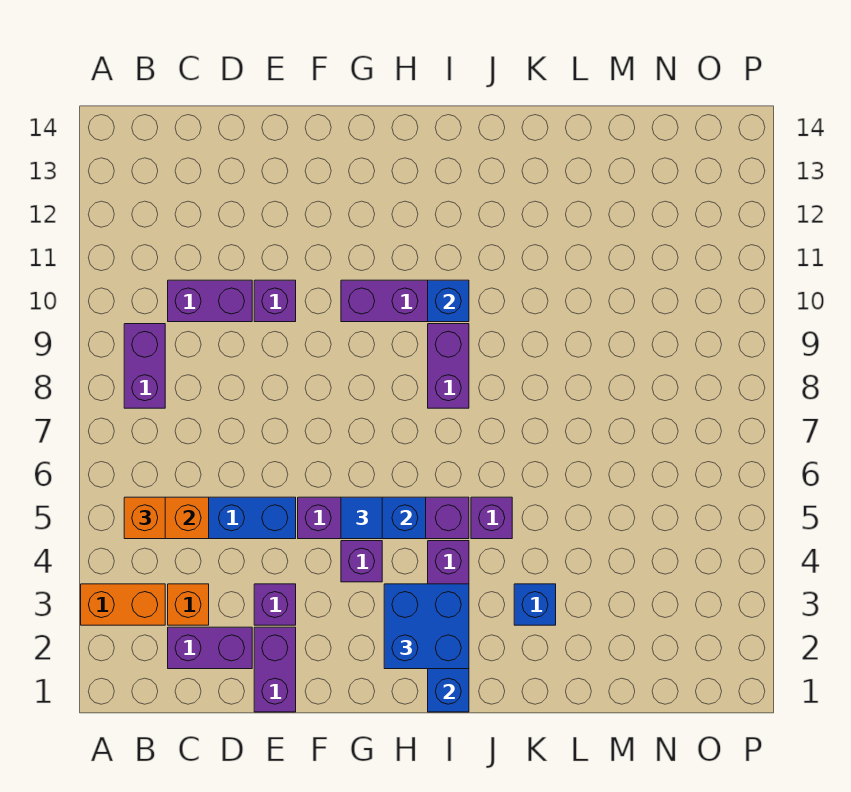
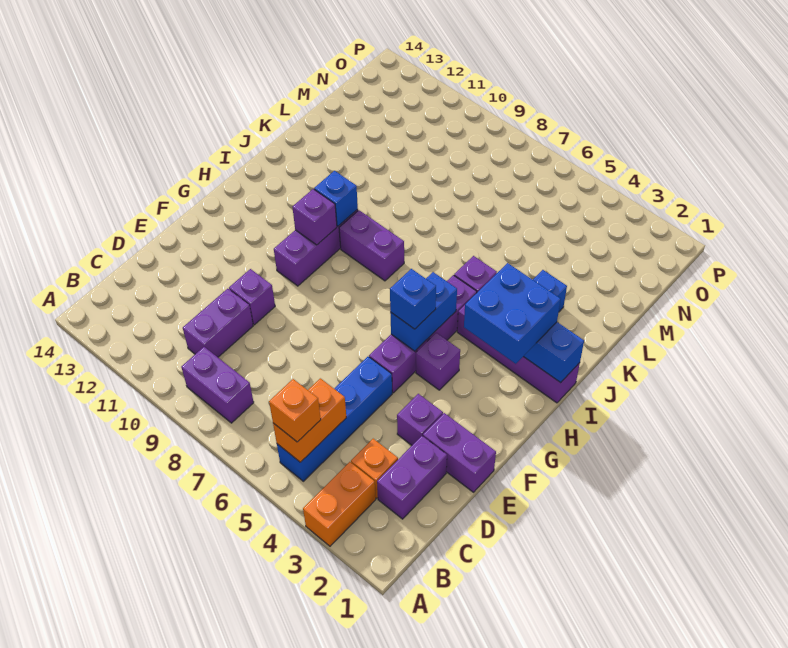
blue 1x1 tile [341,497,382,539] -> blue 1x1 brick [390,269,436,329]
none -> purple 1x1 brick [293,189,337,245]

